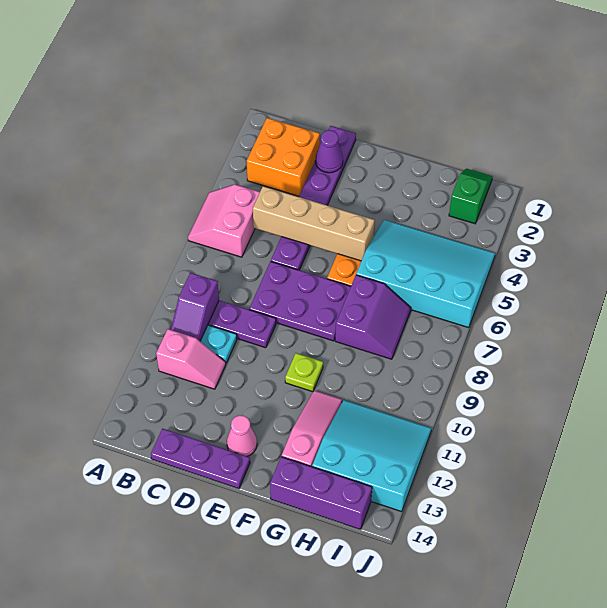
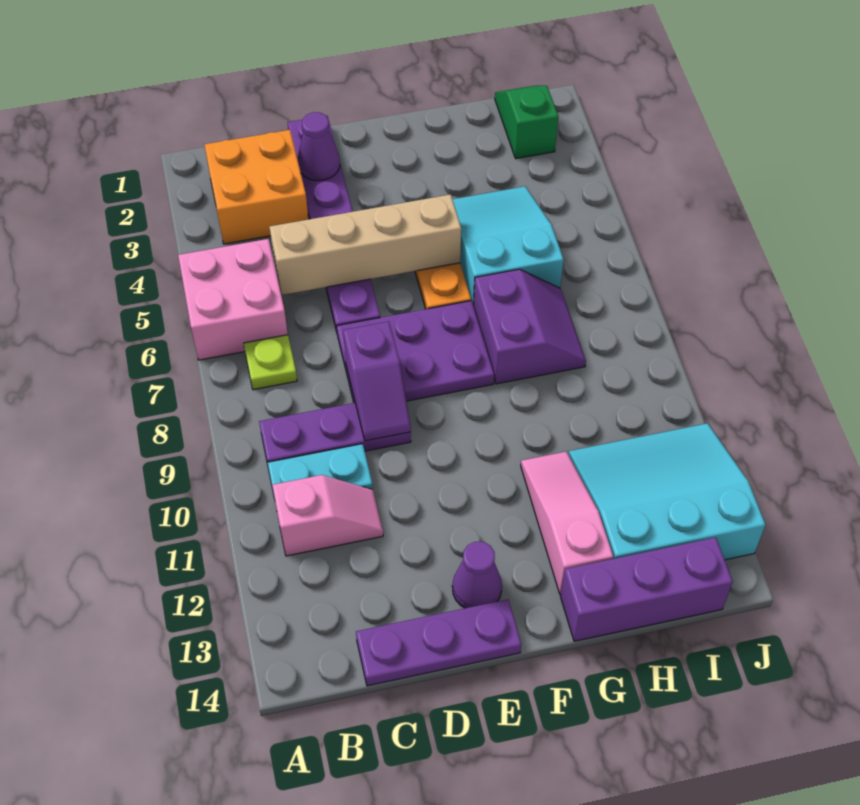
pink 2x2 slope [188,184,260,257] -> pink 2x2 brick [178,239,288,360]
purple 1x2 slope [171,273,219,341] -> purple 1x2 slope moved to [343,322,411,441]
pink 1x1 cone [227,415,257,457] -> purple 1x1 cone [452,542,502,608]
lime 1x1 plate [285,353,323,392] -> lime 1x1 plate moved to [244,335,297,390]
cyan 3x4 slope [356,220,495,328] -> cyan 2x3 slope [452,186,564,306]

